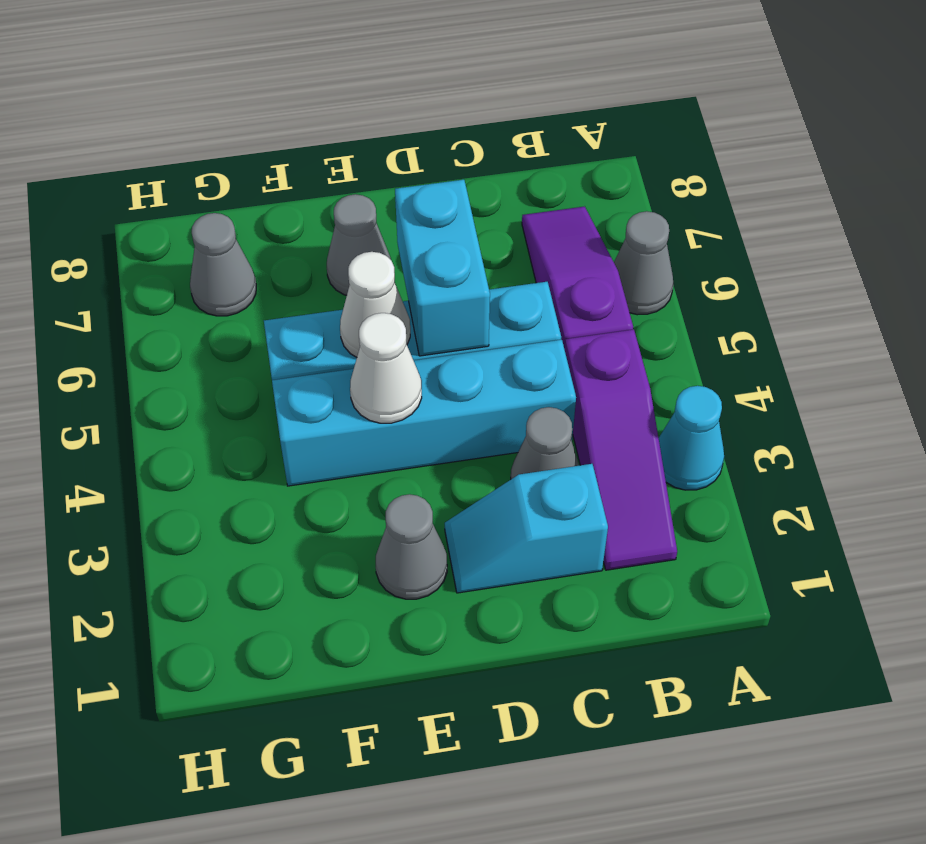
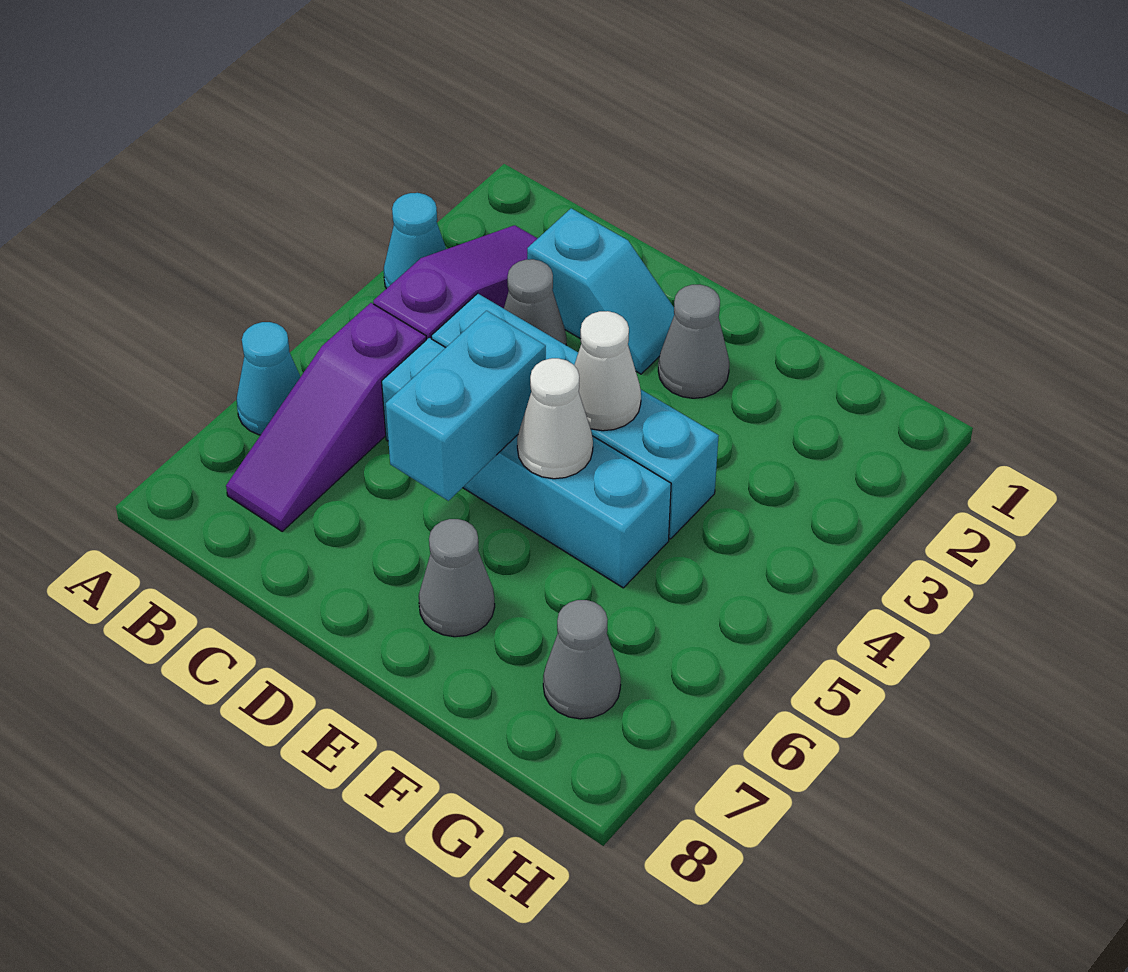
grey 1x1 cone [614,211,674,315] -> cyan 1x1 cone [237,322,300,435]

